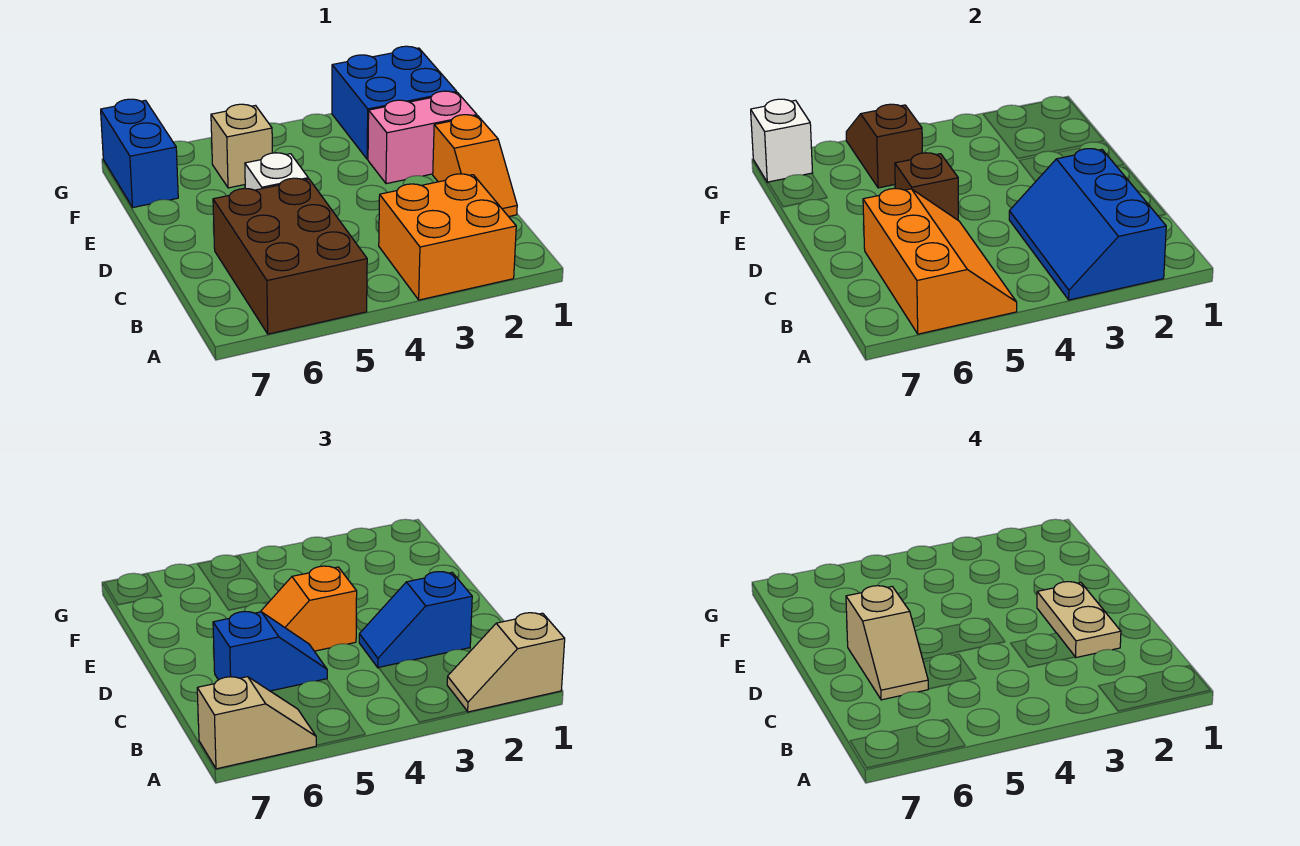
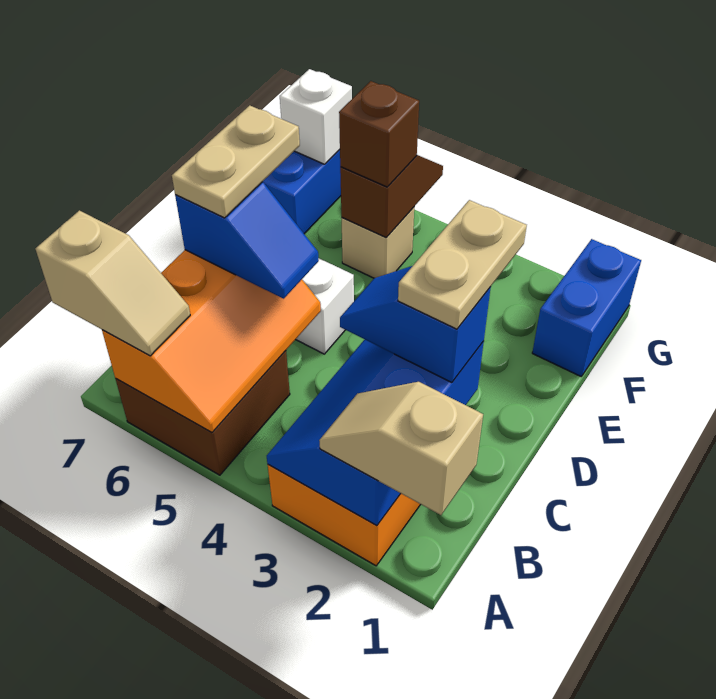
brown 2x3 brick [213,178,367,334] -> brown 2x2 brick [116,351,290,475]
orange 1x2 slope [433,115,517,217] -> none
tan 1x2 slope [846,586,928,700] -> tan 1x2 plate [172,105,300,218]
orange 1x2 slope [260,566,357,651] -> none
brown 1x1 brick [895,153,958,220] -> brown 1x1 brick moved to [339,81,419,187]
pink 1x2 brick [368,91,477,184] -> none
blue 2x2 brick [332,46,457,159] -> blue 1x2 brick [532,239,641,376]

